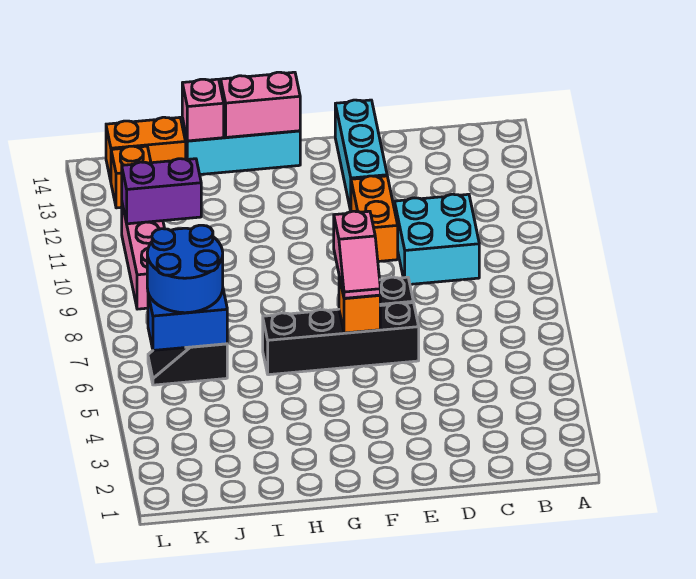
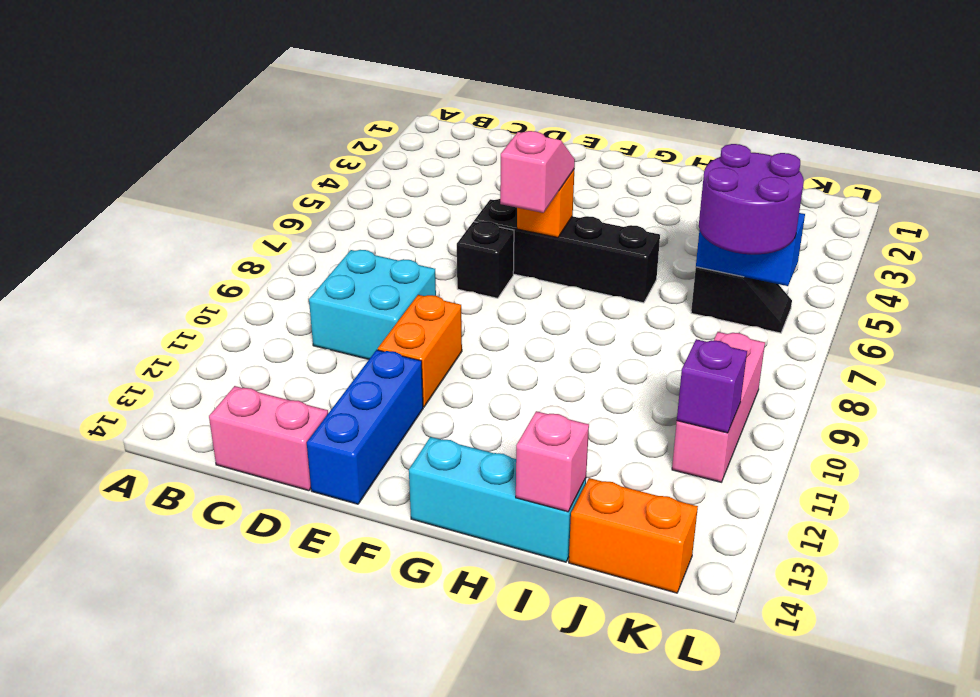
cyan 1x3 brick [335,100,387,211] -> blue 1x3 brick [307,350,423,504]
pink 1x2 brick [221,72,300,137] -> pink 1x2 brick moved to [209,386,328,491]
blue 2x2 round brick [147,225,223,313] -> purple 2x2 round brick [699,144,804,254]
purple 1x2 brick [122,159,201,224] -> purple 1x1 brick [677,339,747,433]
orange 1x1 brick [111,146,151,208] -> none

